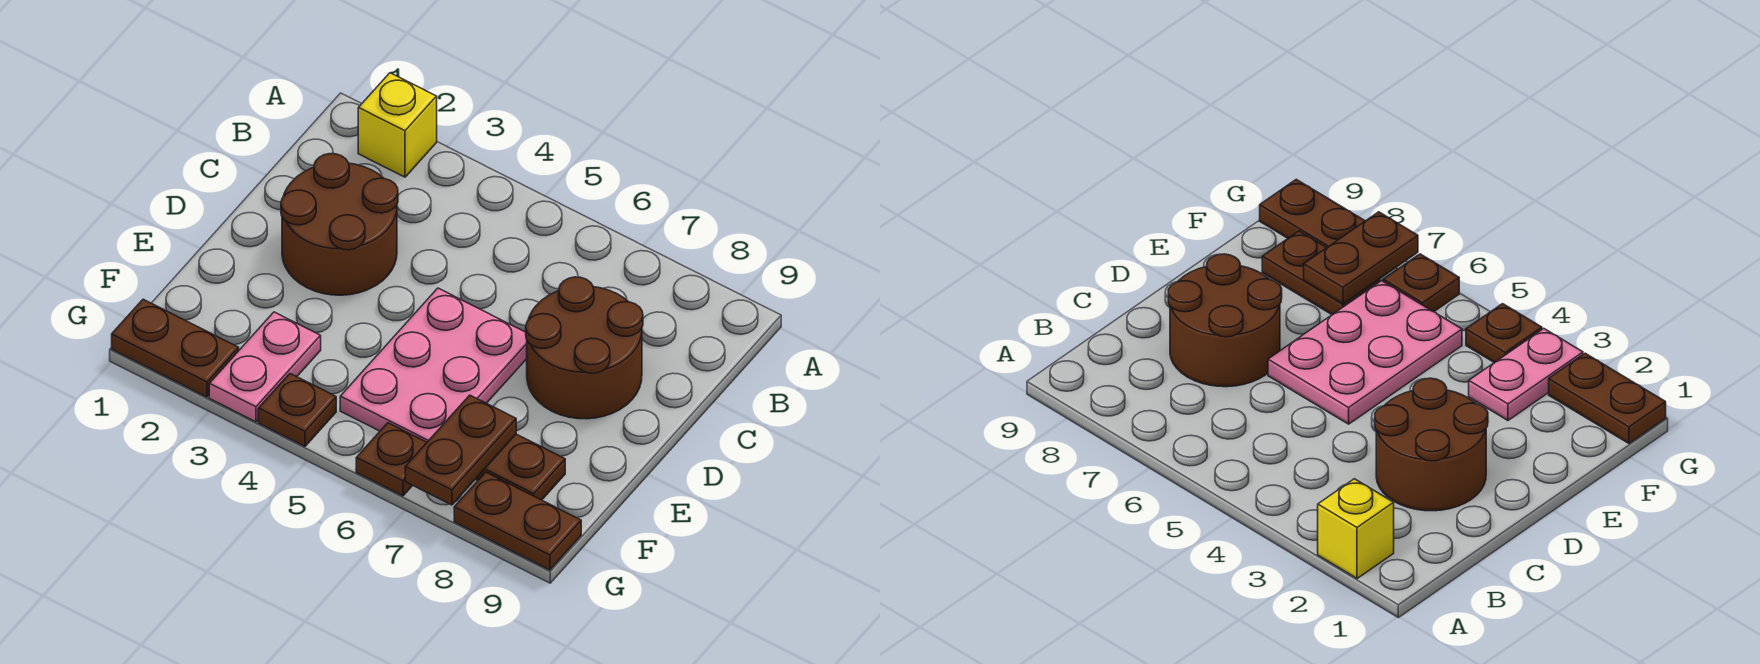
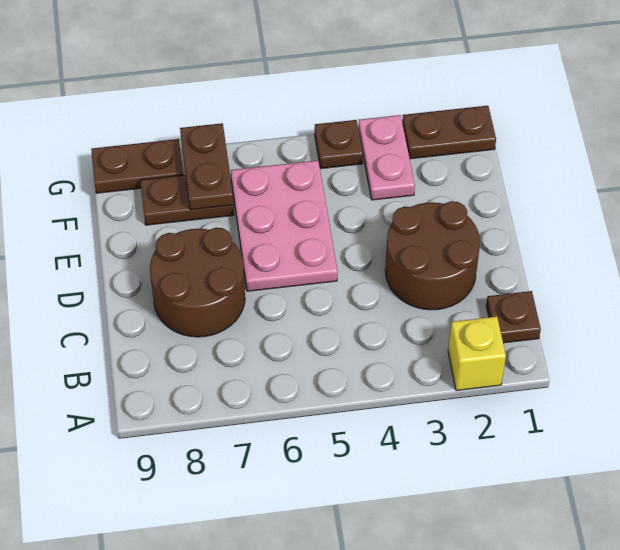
brown 1x1 plate [356,423,427,496] -> brown 1x1 plate moved to [486,291,541,343]

